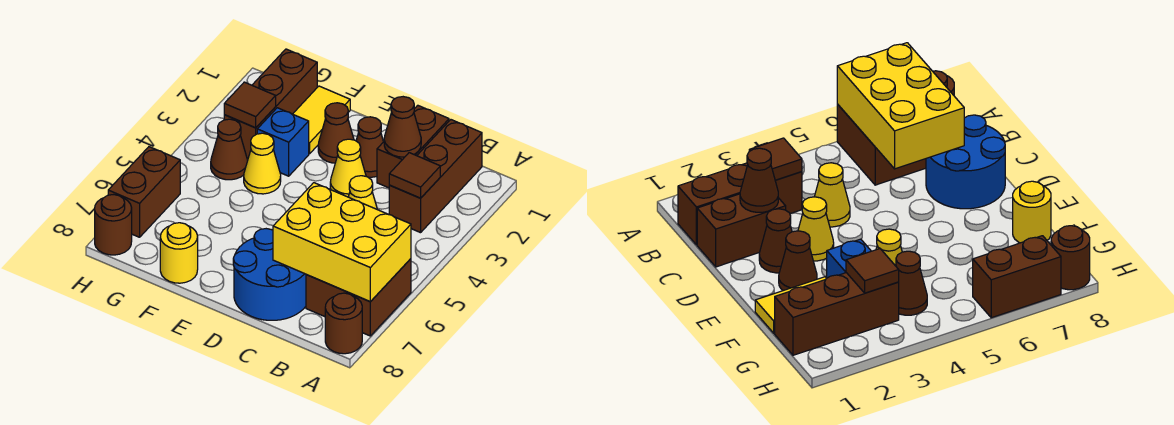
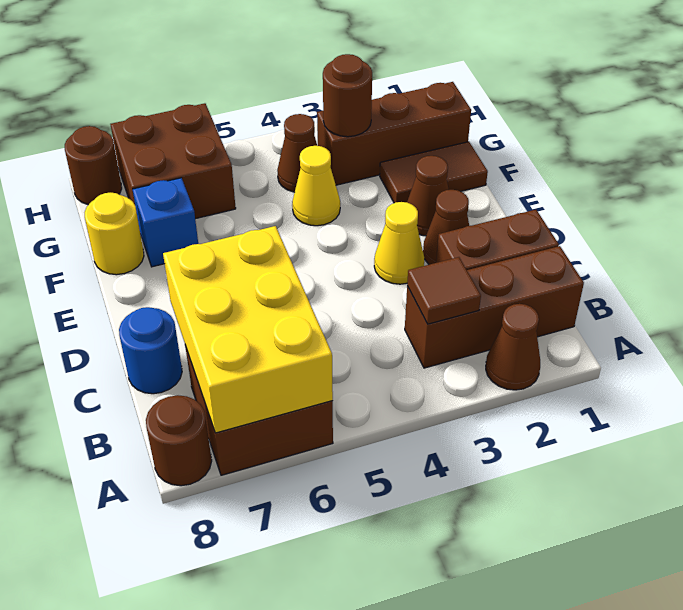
brown 1x1 cone [384,97,421,157] -> brown 1x1 cone moved to [486,304,540,390]
yellow 1x1 cone [348,176,377,209] -> none
blue 2x2 round brick [233,229,306,320] -> blue 1x1 round brick [119,307,182,394]
yellow 1x2 tile [293,86,350,154] -> brown 1x2 tile [380,142,488,203]
blue 1x1 brick [257,108,309,176] -> blue 1x1 brick moved to [132,178,198,267]
brown 1x1 tile [224,82,276,128] -> brown 1x1 round brick [323,54,372,137]
brown 1x2 brick [108,147,180,237] -> brown 2x2 brick [110,103,236,219]

